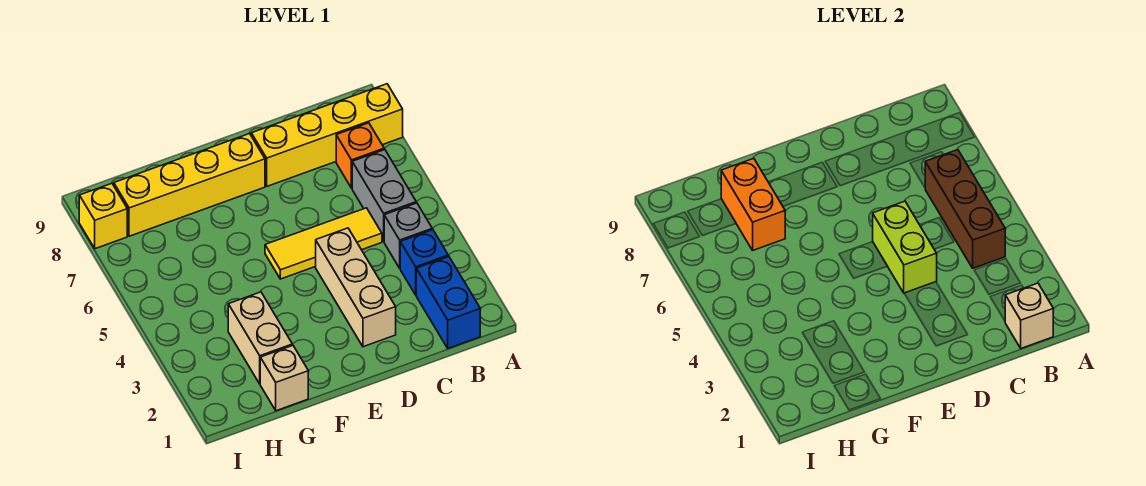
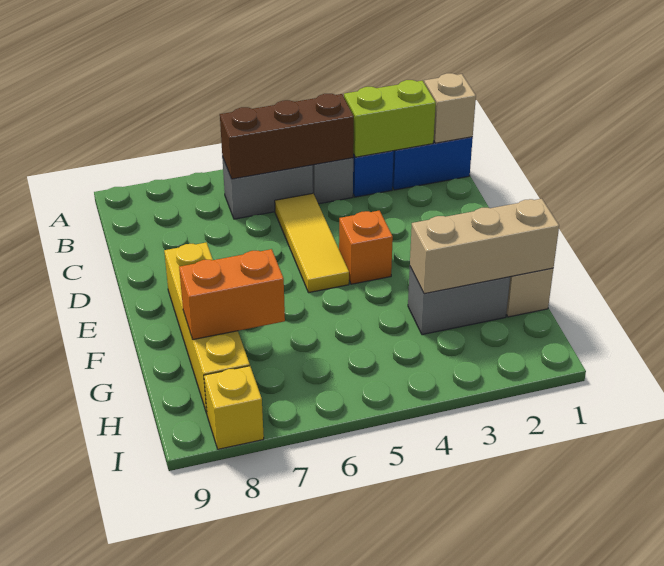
yellow 1x4 brick [251,84,403,186] -> none
orange 1x1 brick [336,123,384,188] -> orange 1x1 brick moved to [339,211,393,284]
tan 1x3 brick [316,228,396,347] -> tan 1x3 brick moved to [410,199,559,294]
lime 1x2 brick [873,201,937,293] -> lime 1x2 brick moved to [344,80,436,157]
tan 1x2 brick [228,292,292,384] -> grey 1x2 brick [408,267,510,335]

